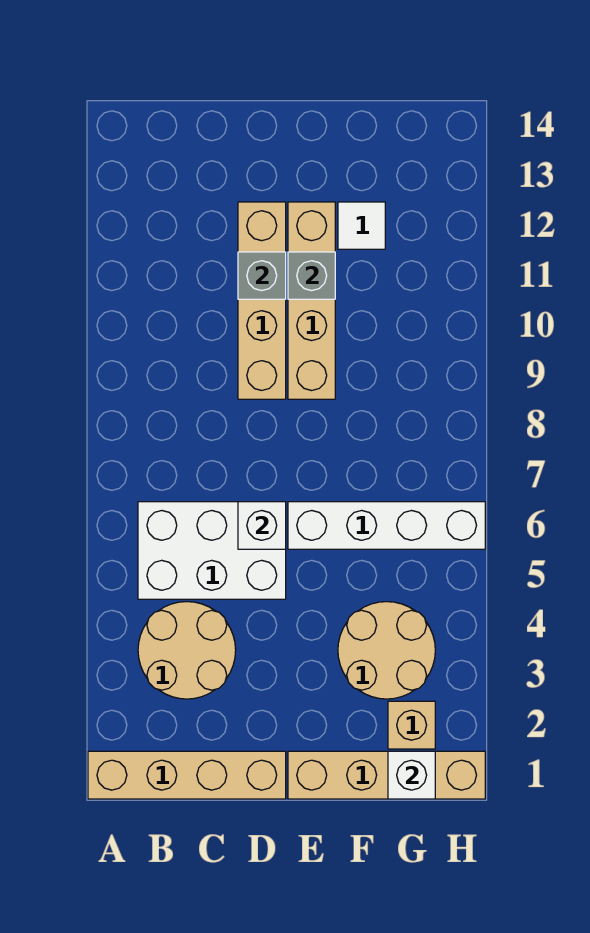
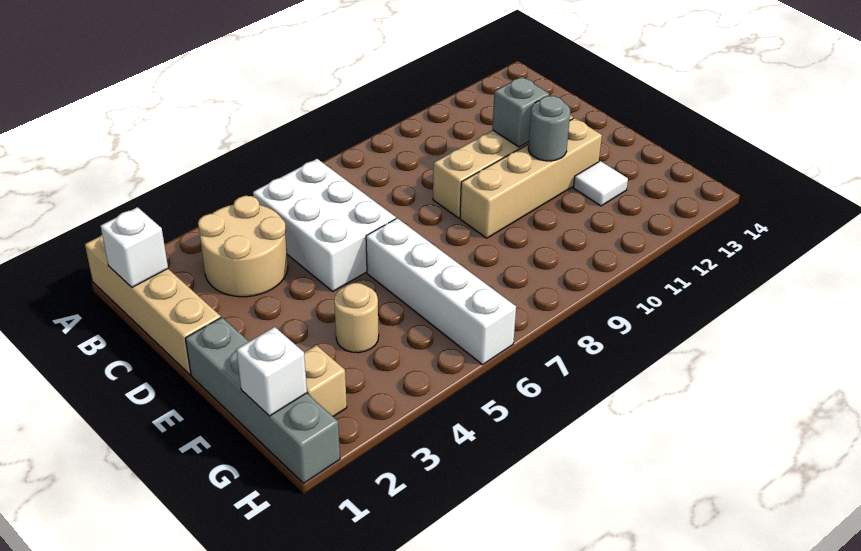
white 1x1 brick [238,502,286,549] -> white 1x1 brick moved to [101,207,168,287]
tan 1x4 brick [288,751,485,799] -> grey 1x4 brick [185,317,340,483]
grey 1x1 brick [288,252,335,299] -> grey 1x1 round brick [528,96,570,161]
tan 2x2 round brick [338,602,435,699] -> tan 1x1 round brick [334,283,379,353]

